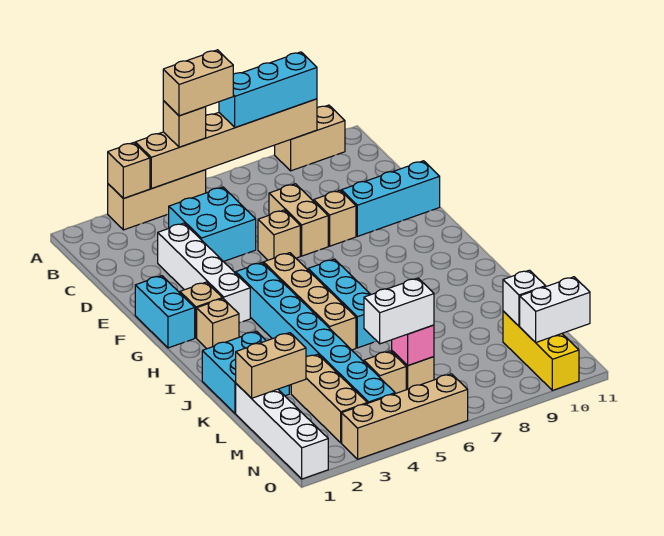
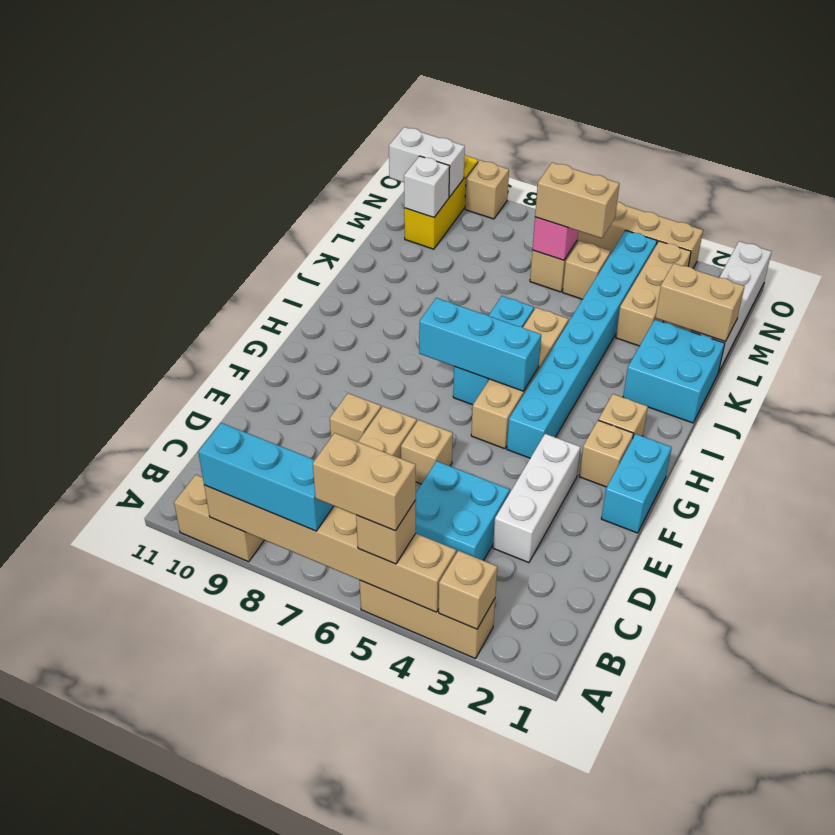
white 1x4 brick [158,223,250,323] -> white 1x3 brick [493,434,580,563]
cyan 1x3 brick [341,161,440,236] -> cyan 1x3 brick moved to [419,298,541,391]
white 1x2 brick [364,278,434,344] -> tan 1x2 brick [535,163,619,238]
none -> tan 1x1 brick [465,160,509,219]

